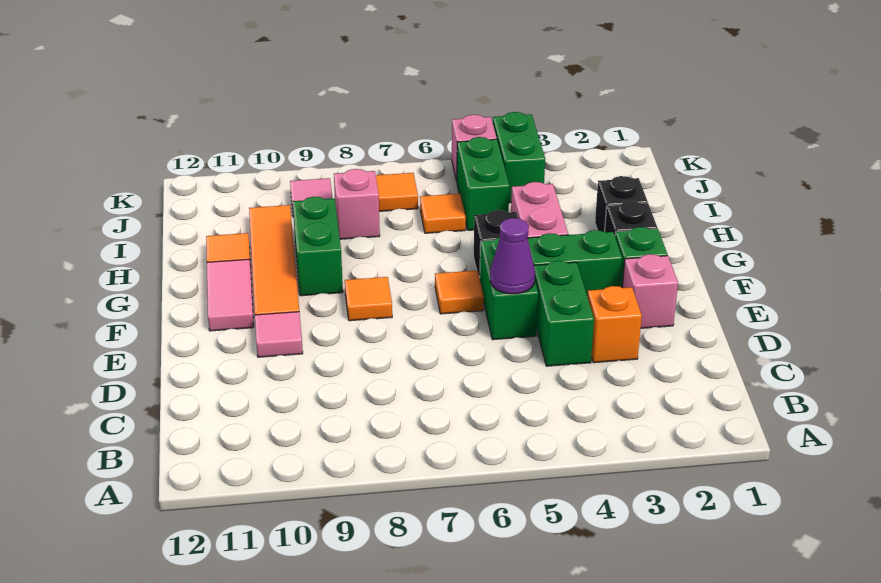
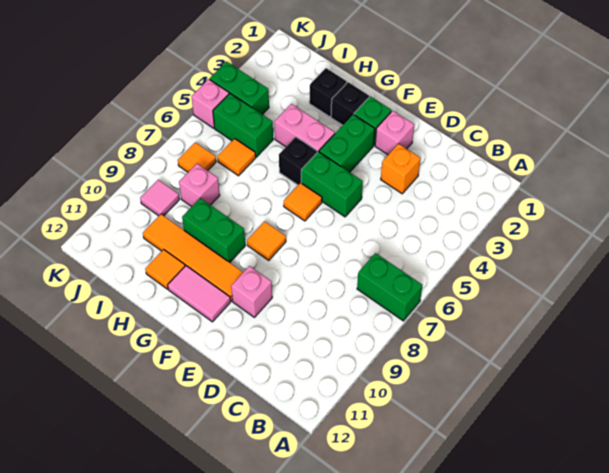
green 1x2 brick [534,261,594,366] -> green 1x2 brick moved to [357,253,422,321]
purple 1x1 cone [490,218,535,294] -> none
pink 1x1 tile [255,312,303,357] -> pink 1x1 brick [231,266,272,317]

